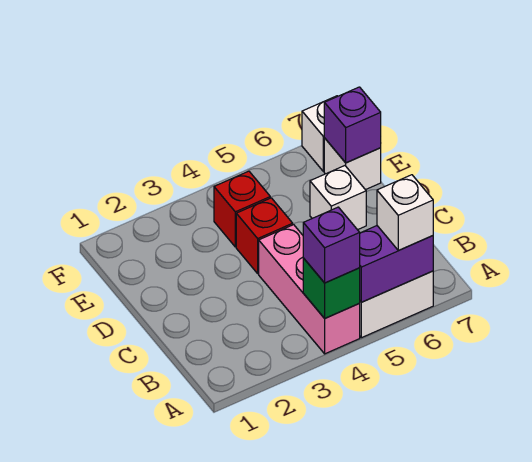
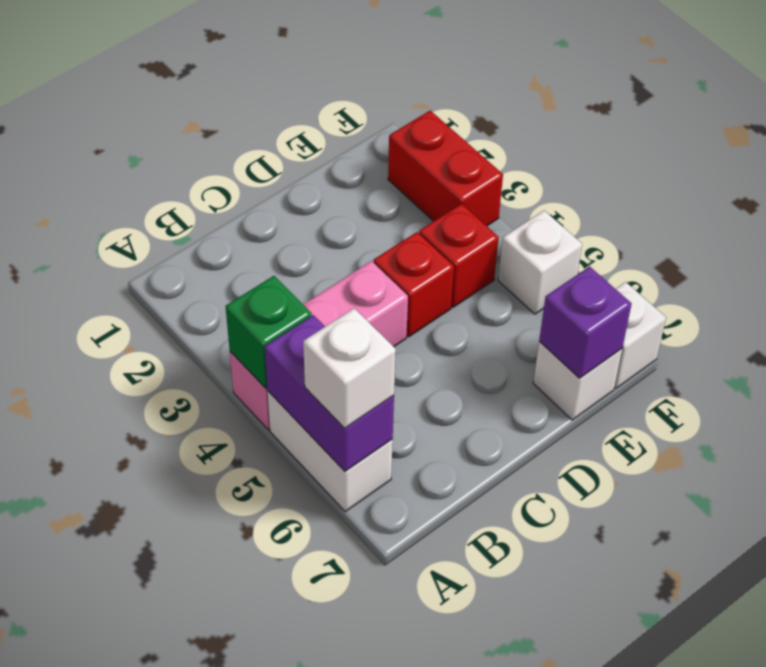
purple 1x1 brick [303,207,360,283] -> none
white 1x1 brick [310,166,366,230] -> white 1x1 brick moved to [498,211,582,314]
none -> red 1x2 brick [388,111,503,226]

